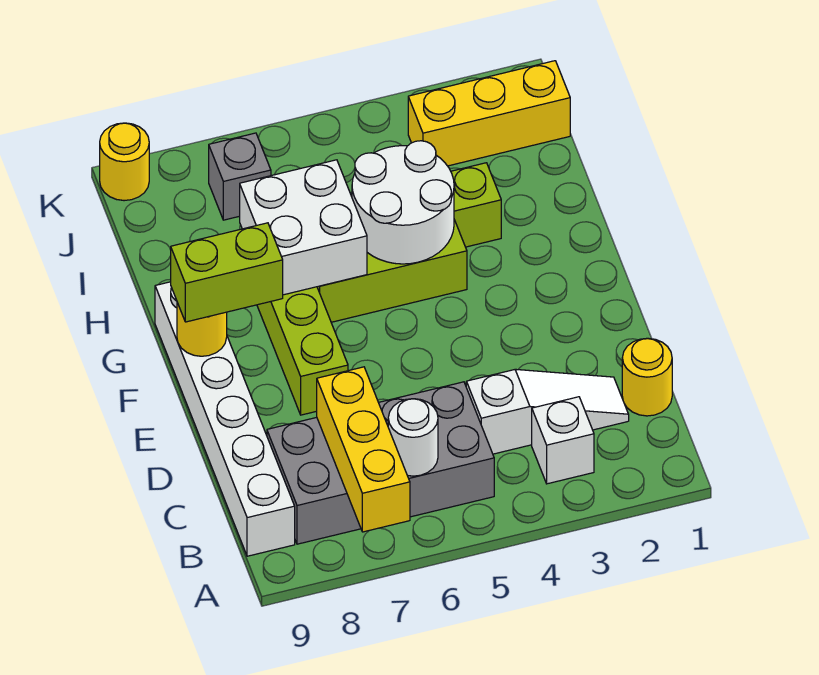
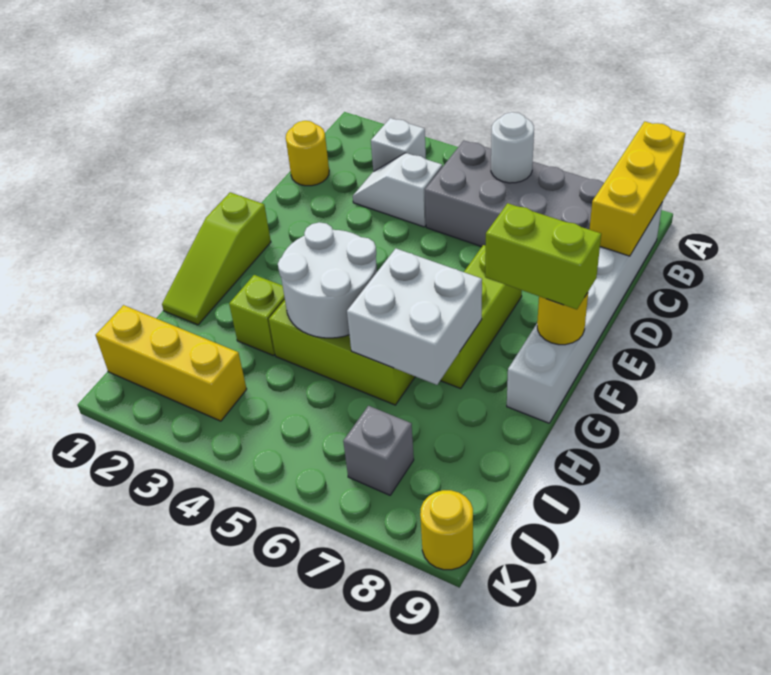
yellow 1x3 brick [317,367,410,532] -> yellow 1x3 brick moved to [589,122,685,256]
white 1x3 slope [466,369,629,454] -> white 1x2 slope [353,153,442,227]
none -> lime 1x3 slope [162,192,271,325]

